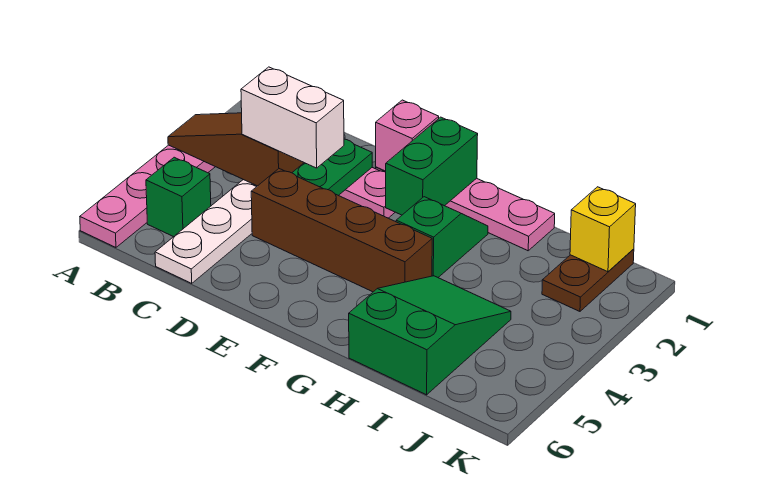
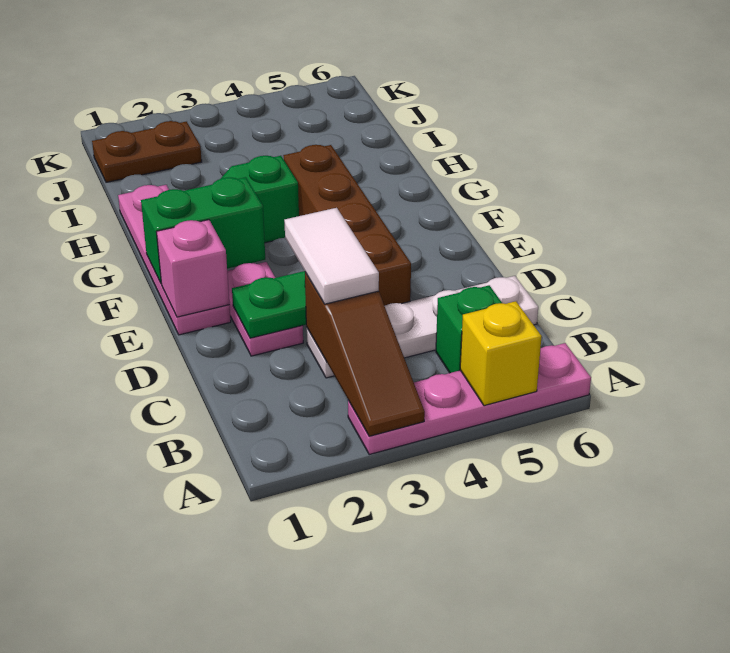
white 1x2 brick [241,67,344,168] -> white 1x2 tile [284,208,379,304]
green 2x3 slope [349,276,511,395] -> none
yellow 1x1 brick [570,187,636,272] -> yellow 1x1 brick moved to [460,301,542,406]

